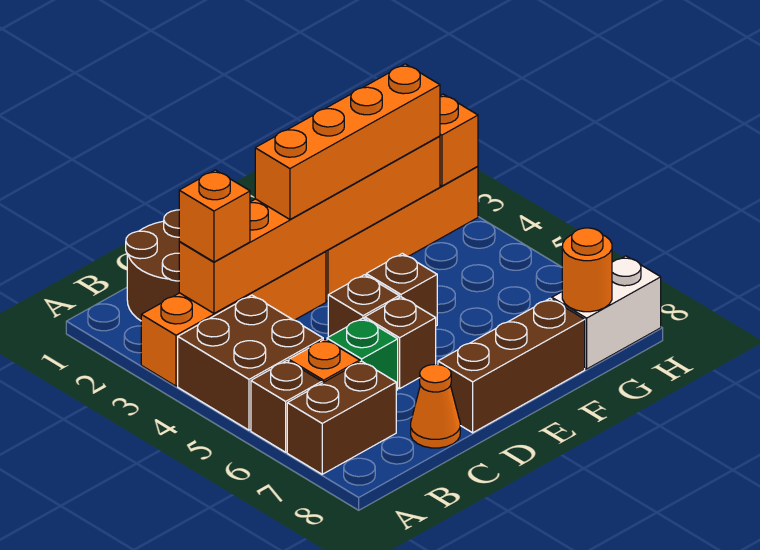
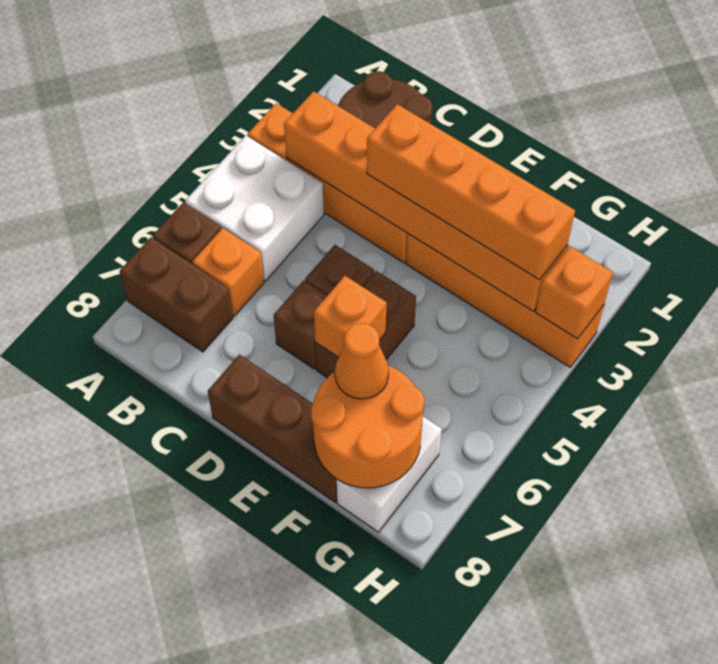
brown 2x2 brick [178,295,323,430] -> white 2x2 brick [185,136,324,281]
orange 1x1 brick [179,170,250,262] -> orange 1x1 brick moved to [314,276,387,358]
green 1x1 brick [327,318,398,391] -> none
orange 1x1 cone [411,364,460,448] -> orange 1x1 cone moved to [335,323,389,399]
brown 1x1 brick [366,253,437,326] -> brown 1x2 brick [315,271,416,378]
white 1x2 brick [552,256,661,369] -> white 1x2 brick turned to [337,417,442,532]
orange 1x1 round brick [562,228,612,312] -> orange 2x2 round brick [311,365,425,488]

